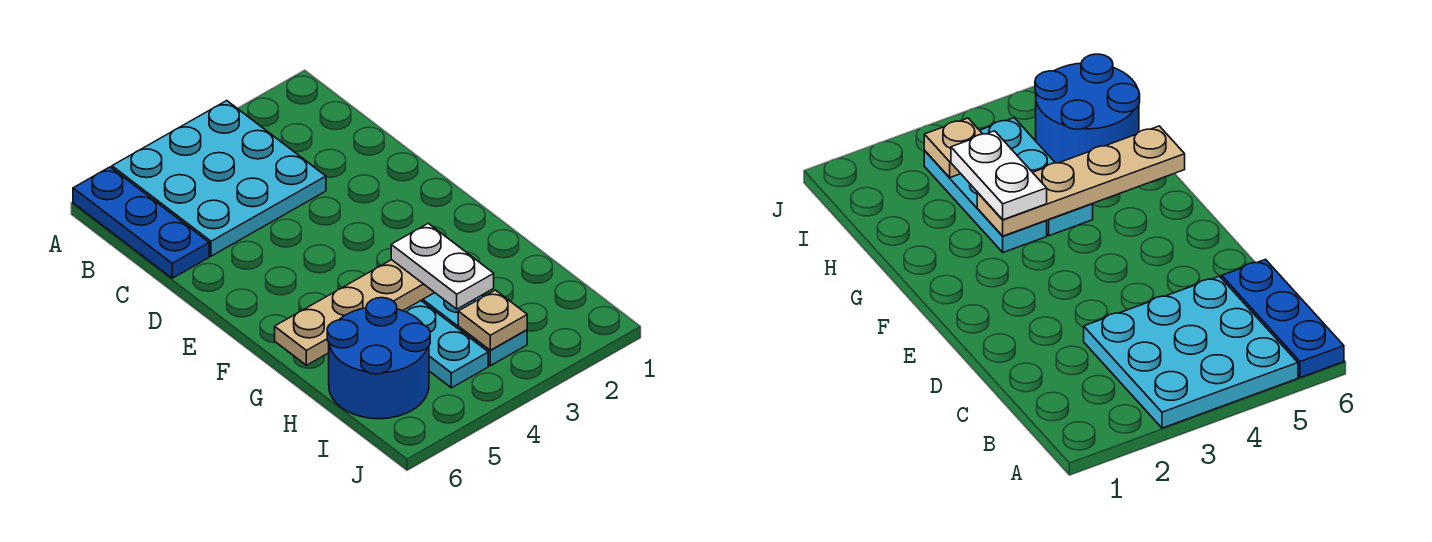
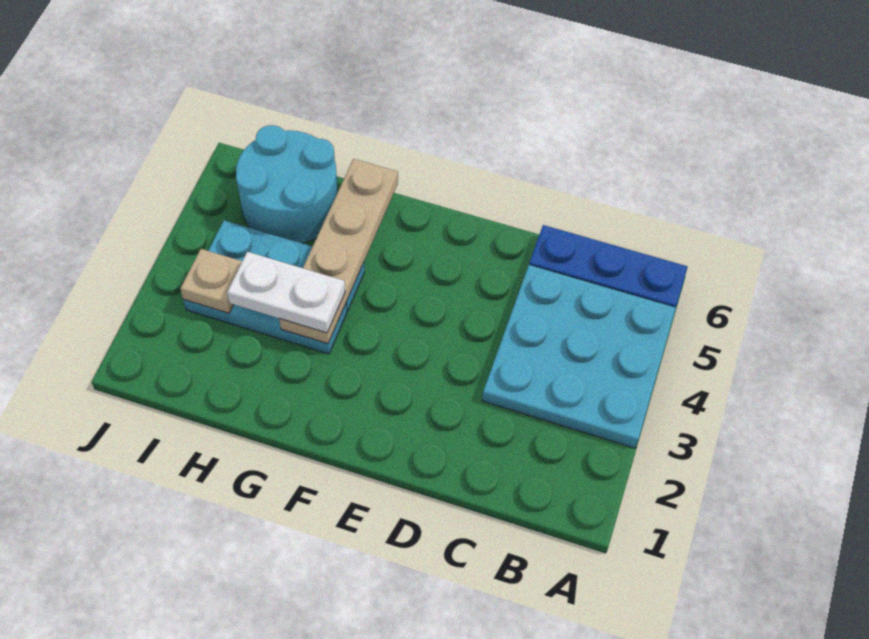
blue 2x2 round brick [327,298,430,419] -> cyan 2x2 round brick [236,125,338,244]

